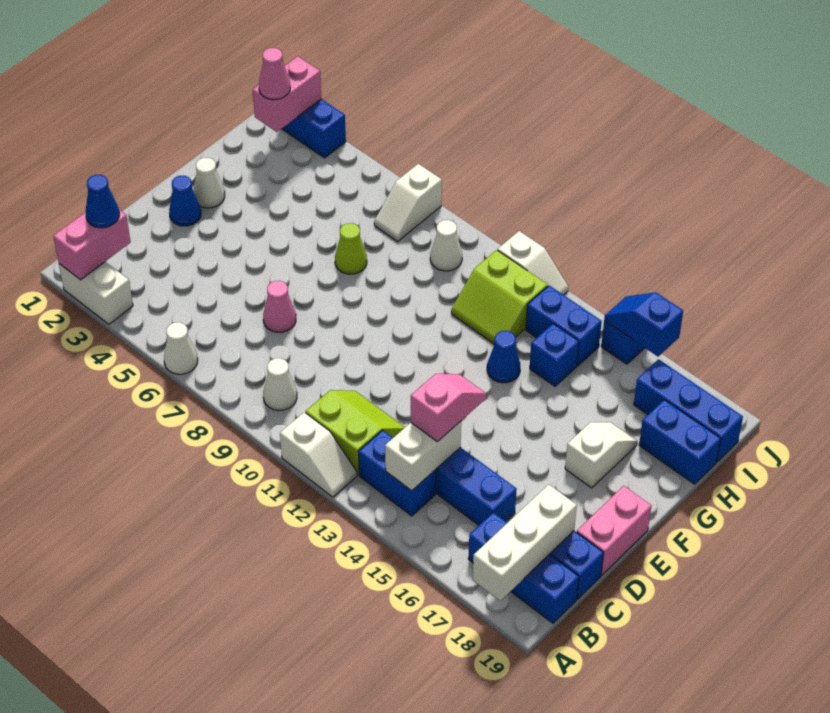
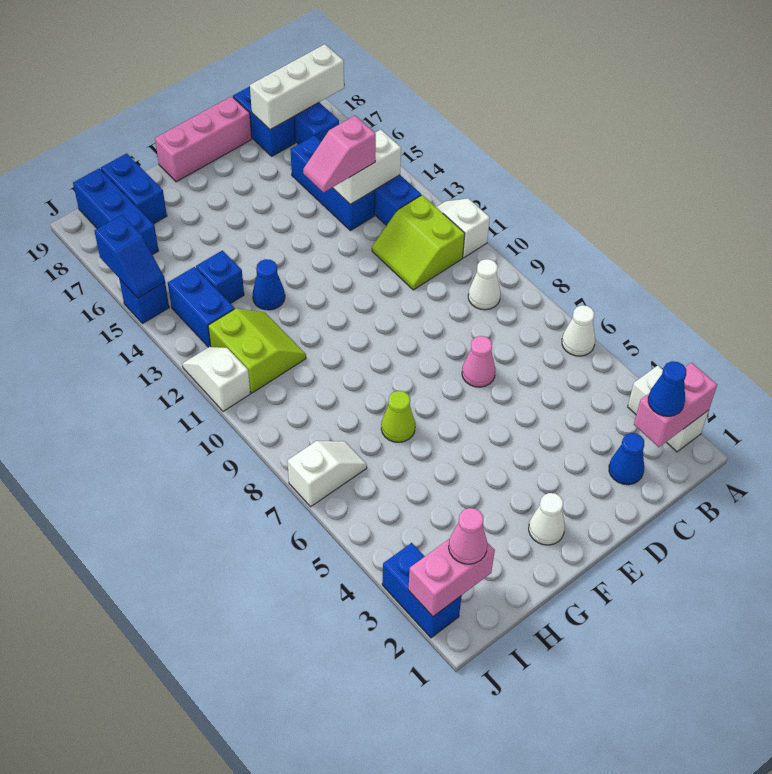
pink 1x2 brick [577,486,651,576] -> pink 1x3 brick [155,96,252,182]
blue 1x1 cone [169,176,201,226] -> blue 1x1 cone moved to [609,433,644,485]
white 1x2 slope [565,422,637,488] -> none
white 1x1 cone [430,220,462,271] -> none

